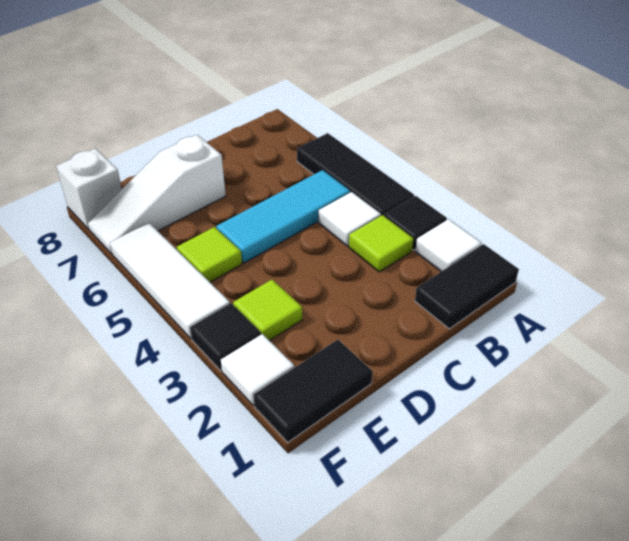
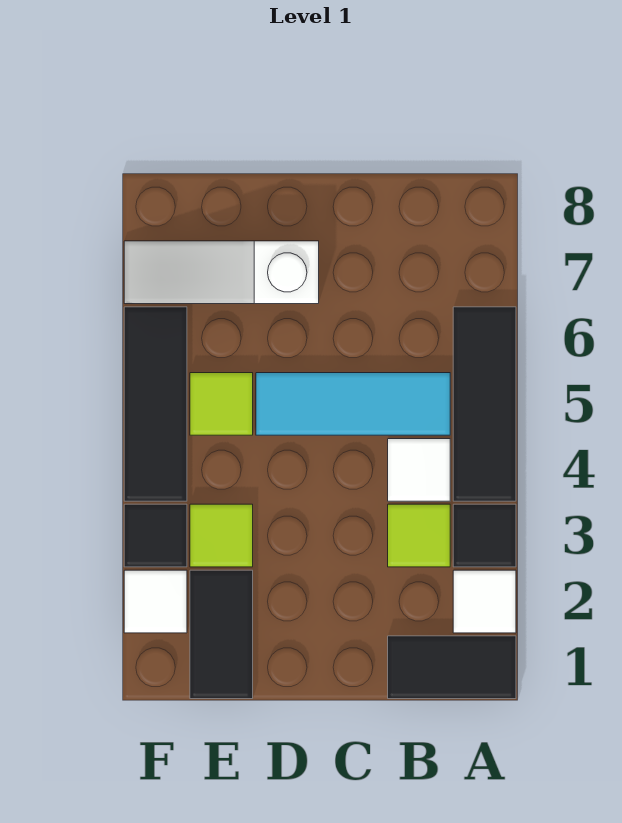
black 1x2 tile [254,339,372,442] -> black 1x2 tile turned to [190,570,253,699]
white 1x3 tile [110,223,230,338] -> black 1x3 tile [124,307,187,501]
white 1x1 brick [56,148,122,229] -> none

